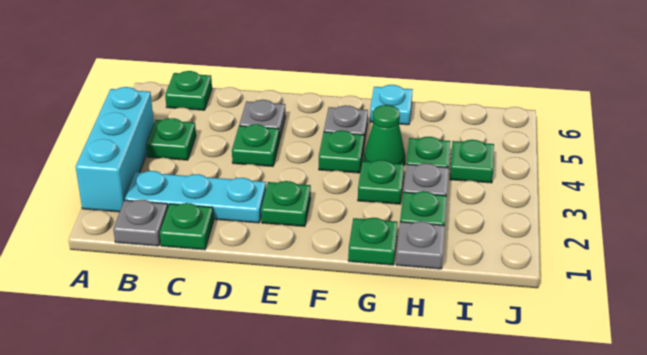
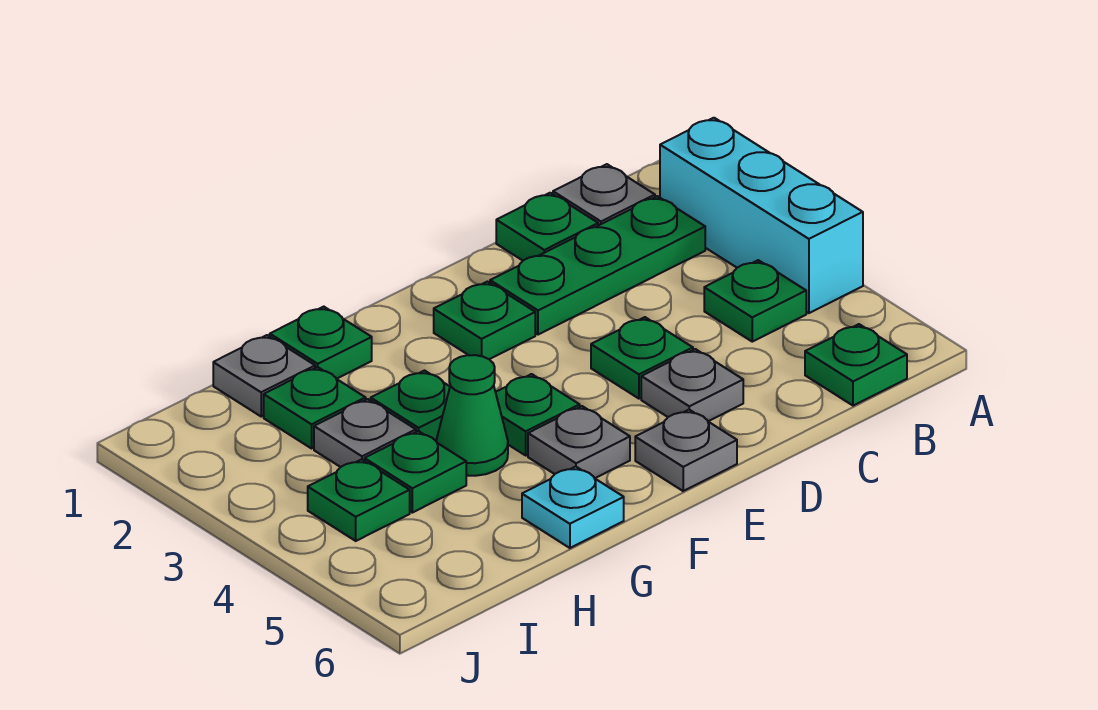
cyan 1x3 plate [125,171,266,223] -> green 1x3 plate [490,196,705,335]
none -> grey 1x1 plate [635,410,737,491]

